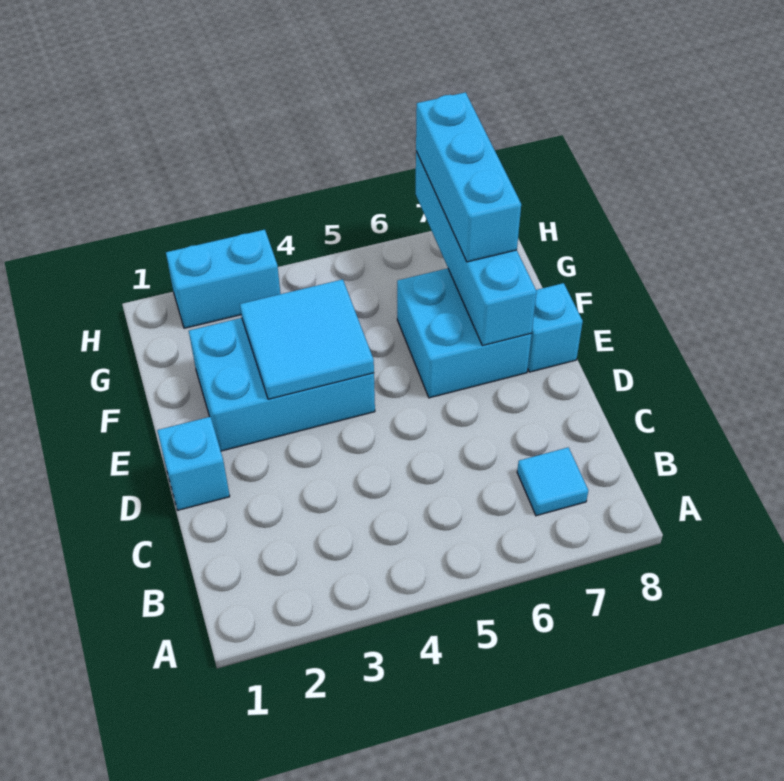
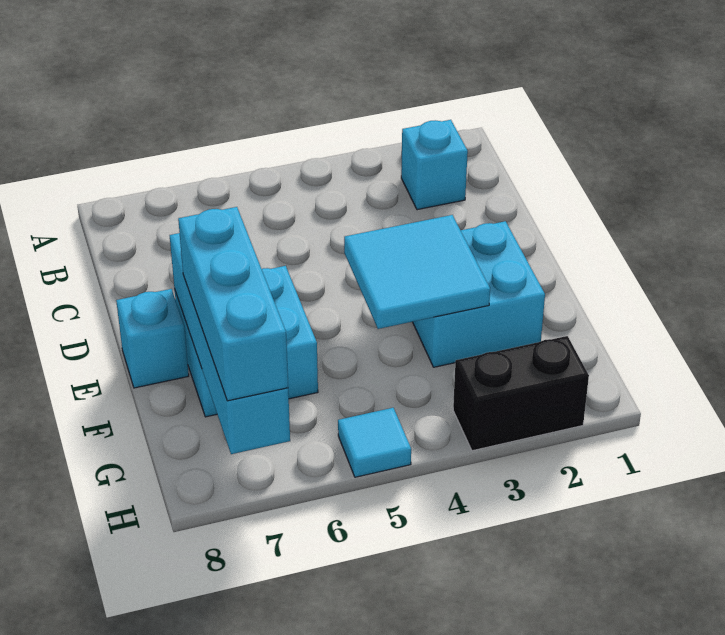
cyan 1x1 tile [517,447,588,516] -> cyan 1x1 tile moved to [338,408,411,477]
cyan 1x1 brick [157,417,230,510] -> cyan 1x1 brick moved to [401,120,468,210]
cyan 2x3 brick [189,318,375,451] -> cyan 2x2 brick [413,221,545,367]
cyan 1x2 brick [166,230,280,328] -> black 1x2 brick [453,336,589,451]

